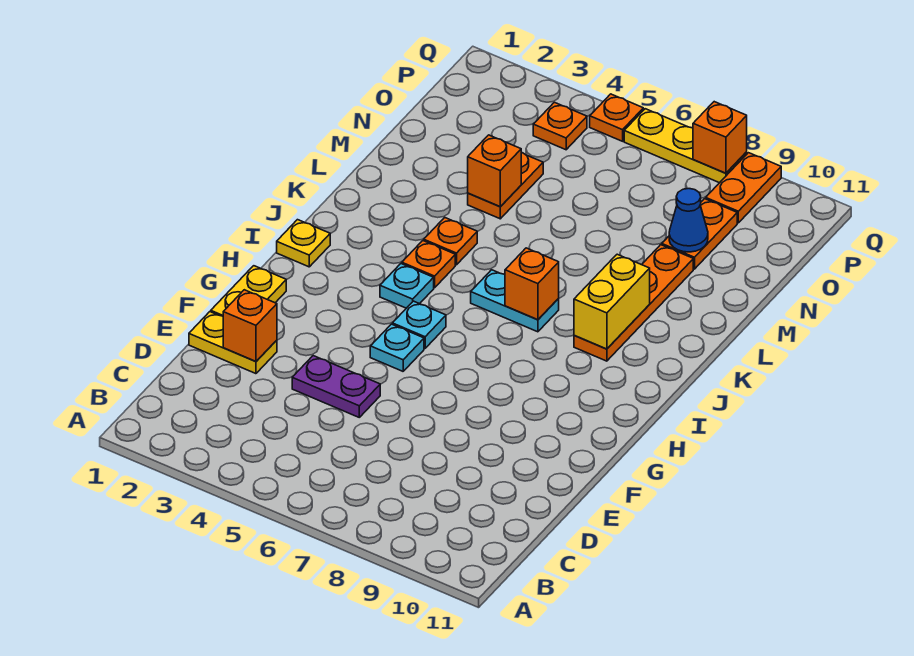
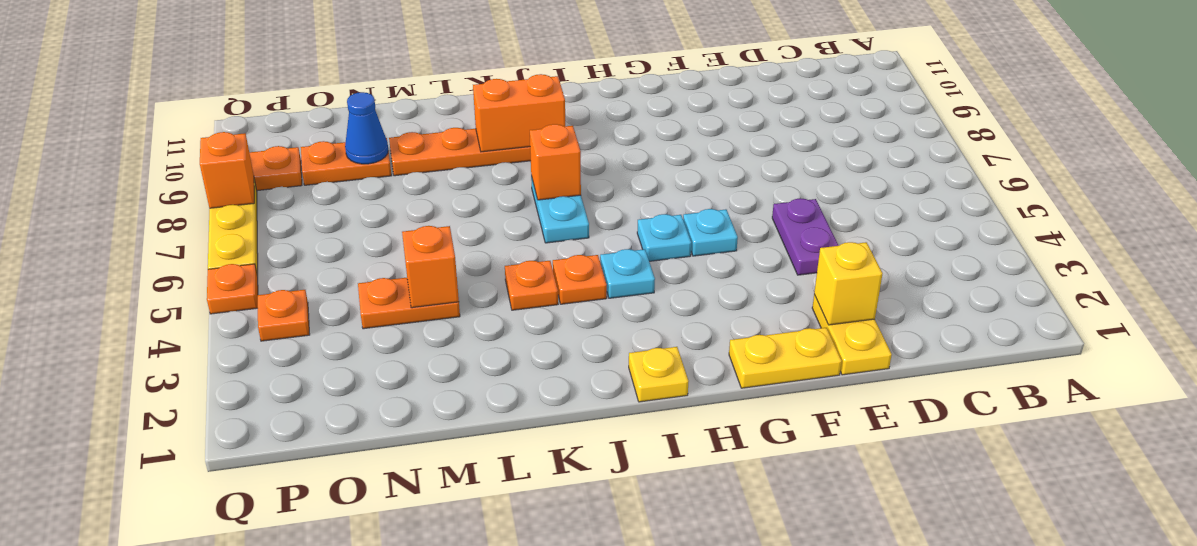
orange 1x1 brick [223,290,277,362] -> yellow 1x1 brick [814,242,883,325]
yellow 1x2 brick [574,254,650,349] -> orange 1x2 brick [473,74,565,152]

